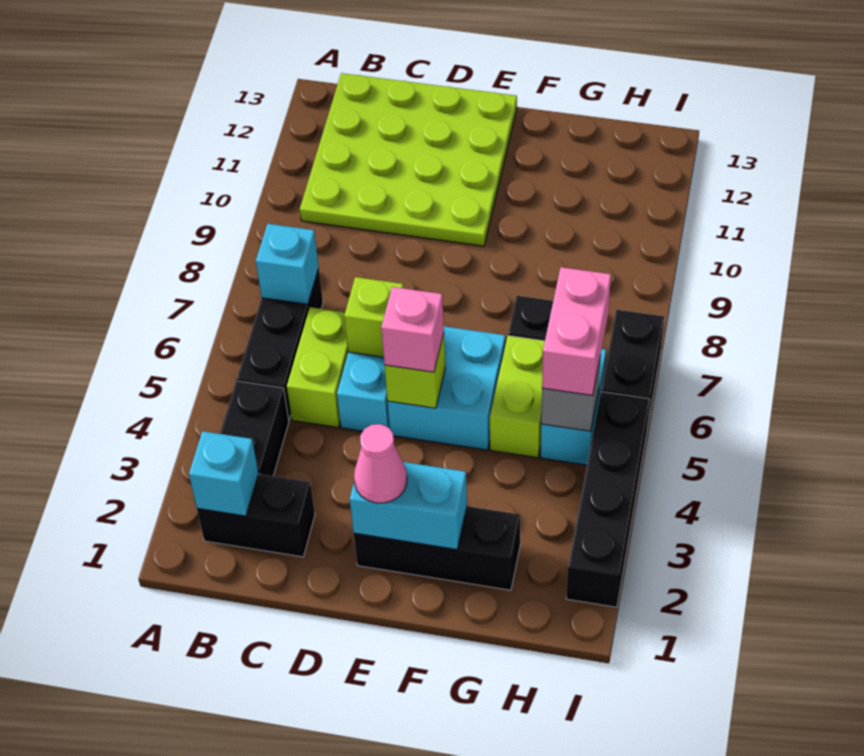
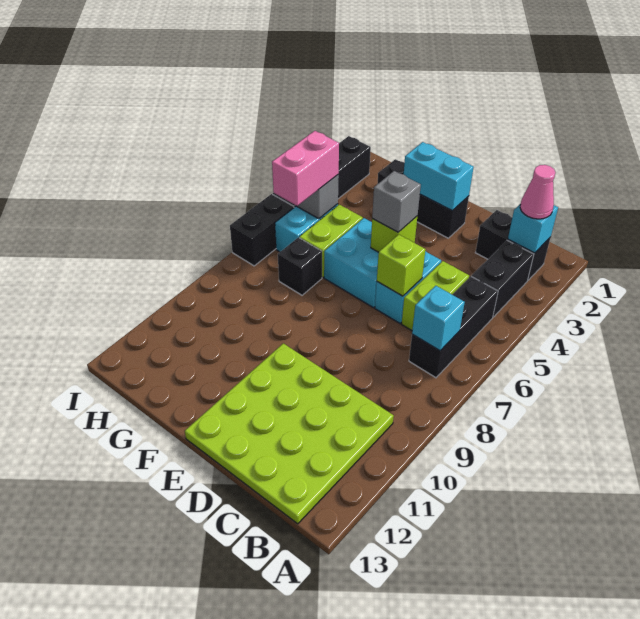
pink 1x1 cone [354,424,407,503] -> pink 1x1 cone moved to [520,165,555,219]
pink 1x1 brick [381,287,444,372] -> grey 1x1 brick [372,171,421,232]

